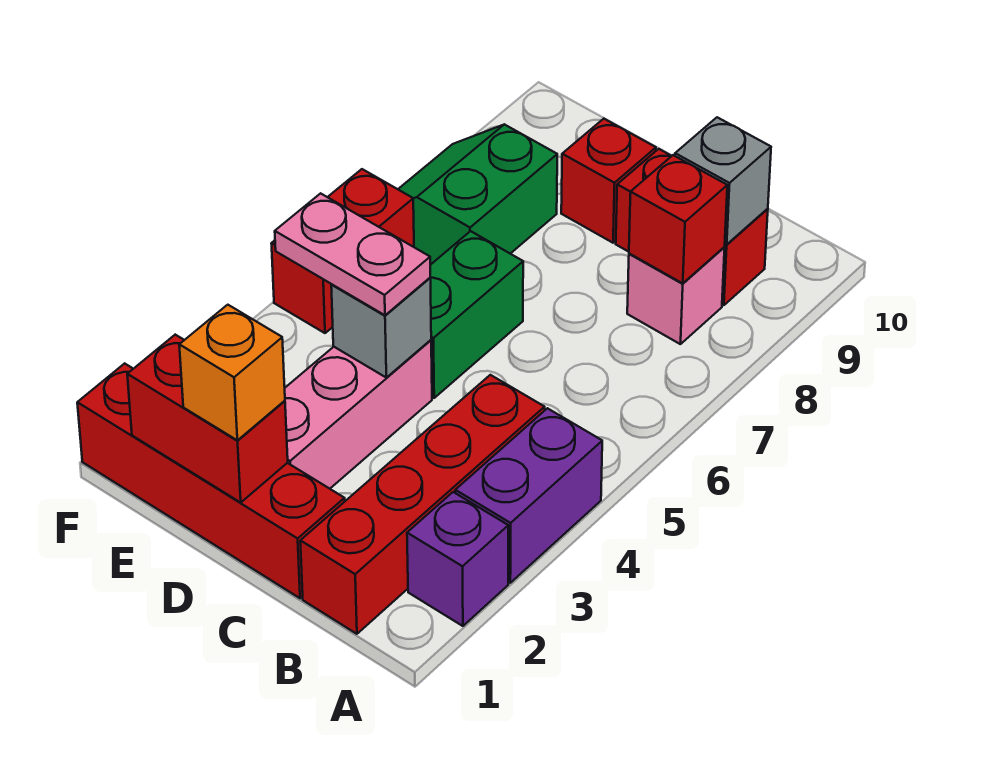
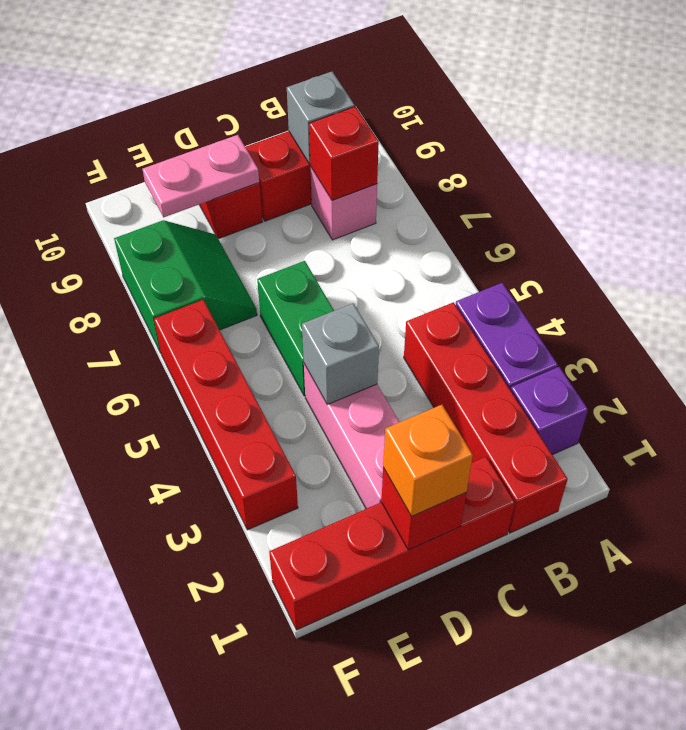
red 1x2 brick [127,335,288,502] -> red 1x1 brick [381,467,466,550]
pink 1x2 plate [275,193,430,315] -> pink 1x2 plate moved to [143,135,259,217]
green 2x2 slope [398,124,557,265] -> green 2x2 slope turned to [114,220,257,353]
red 1x2 brick [271,169,414,333] -> red 1x4 brick [154,300,298,530]

